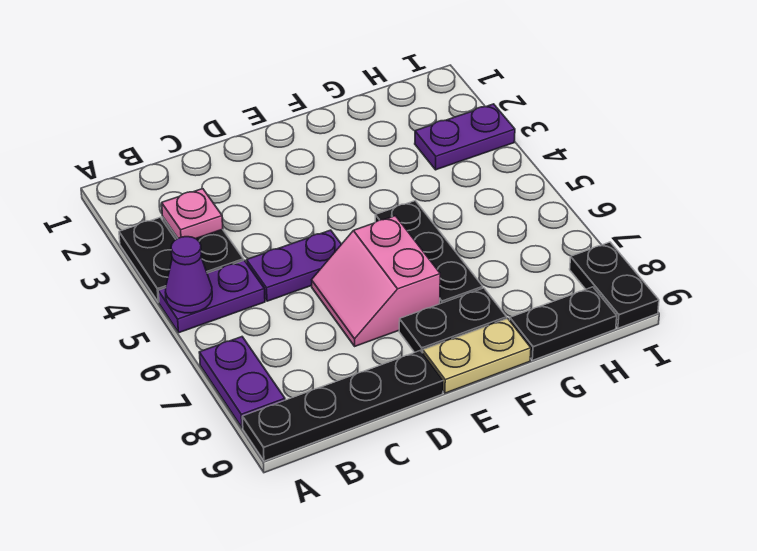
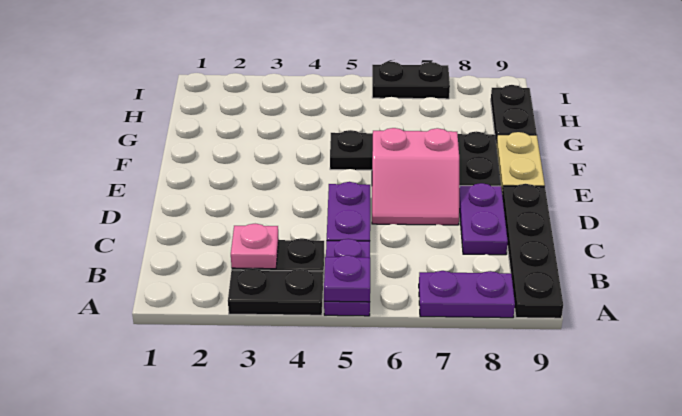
purple 1x1 cone [165,237,212,313] -> purple 1x1 plate [324,255,370,302]
purple 1x2 plate [415,104,515,170] -> purple 1x2 plate moved to [459,183,508,255]
black 1x2 plate [570,242,659,328] -> black 1x2 plate moved to [372,62,450,99]

